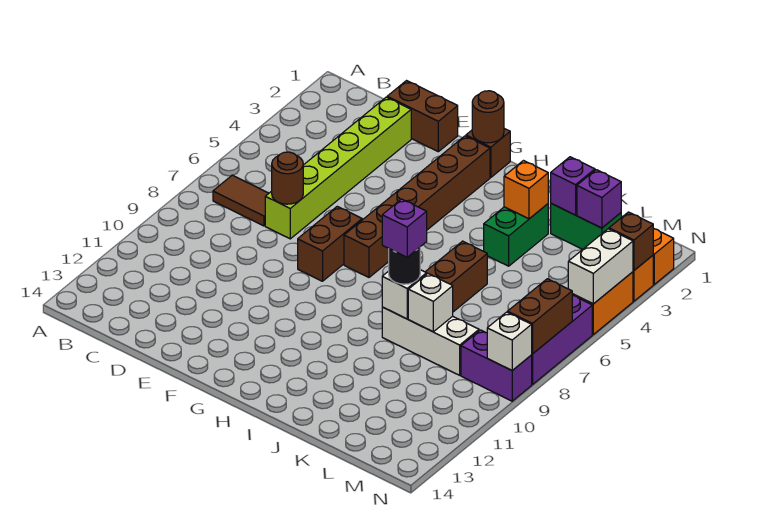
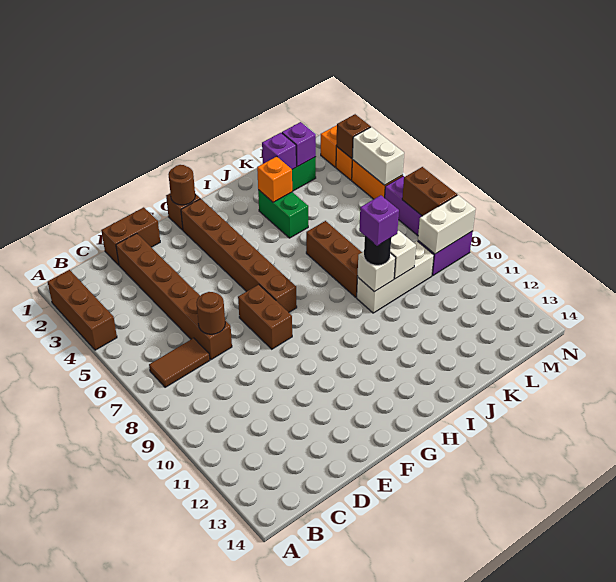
none -> brown 1x3 brick [48,270,117,350]
lime 1x6 brick [265,97,411,239] -> brown 1x6 brick [116,233,232,360]
white 1x1 brick [487,312,532,370] -> white 1x2 brick [418,195,476,254]

